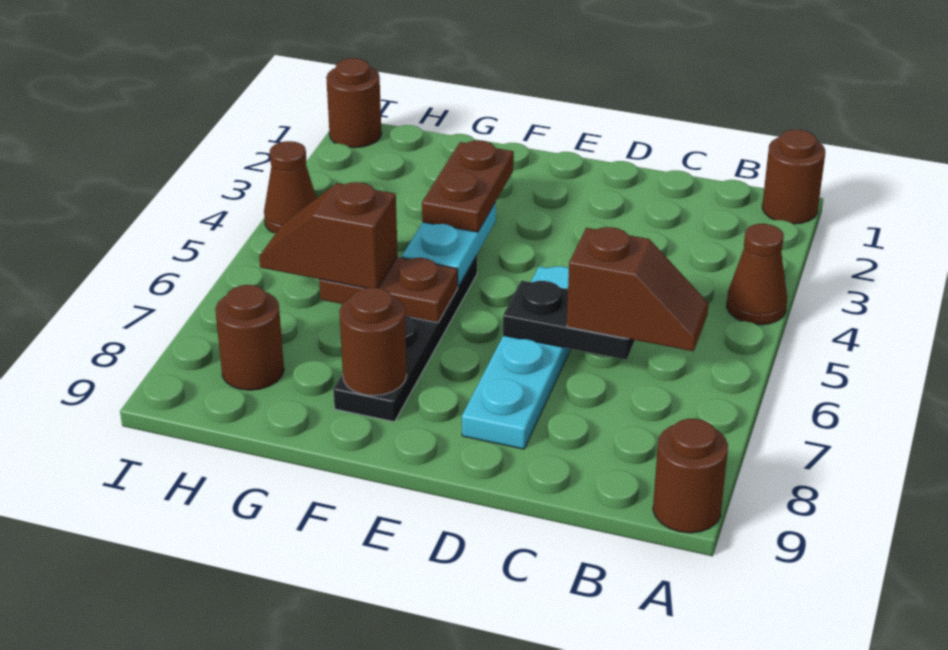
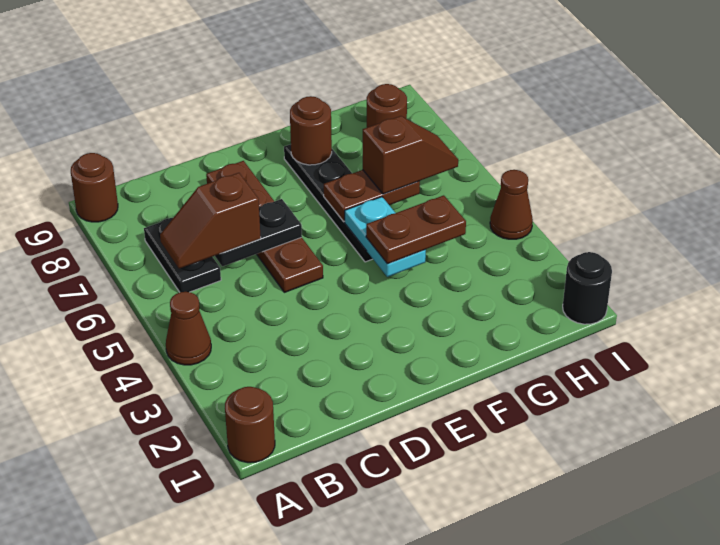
none -> black 1x2 plate [144,218,221,292]
cyan 1x4 plate [462,266,571,449] -> brown 1x4 plate [206,161,323,292]
brown 1x2 plate [422,141,514,232] -> brown 1x2 plate turned to [366,195,466,264]
brown 1x1 round brick [326,58,382,148] -> black 1x1 round brick [563,252,612,324]

